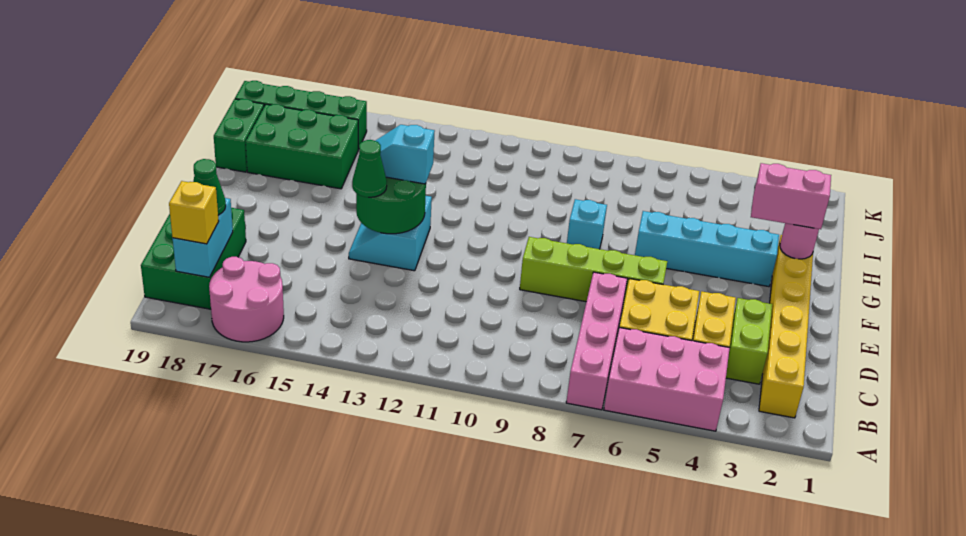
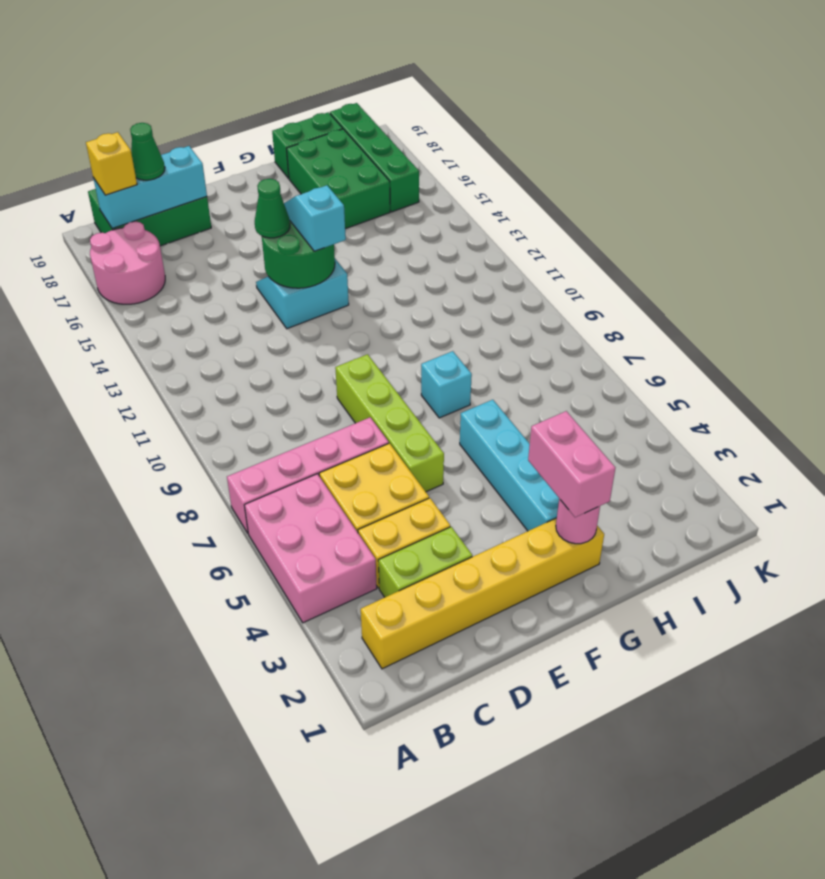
cyan 1x2 brick [173,198,233,277] -> cyan 1x3 brick [93,146,207,229]

